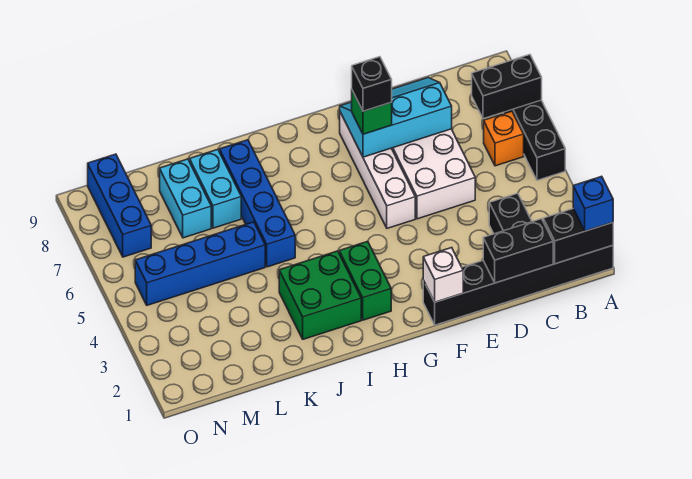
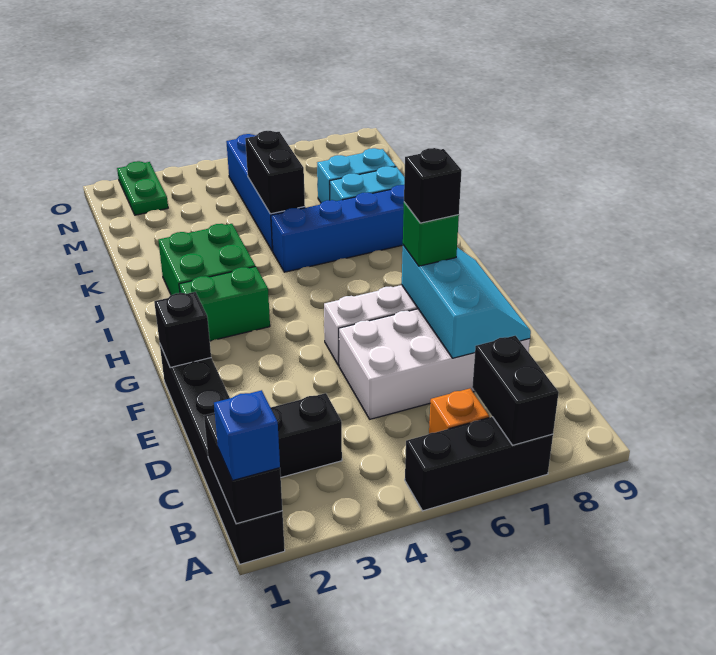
black 1x2 brick [483,219,553,283] -> black 1x2 brick moved to [245,131,305,214]
white 1x1 brick [423,248,463,302] -> black 1x1 brick [154,292,211,368]
none -> green 1x2 plate [117,161,168,215]
blue 1x3 brick [88,154,151,257] -> none

